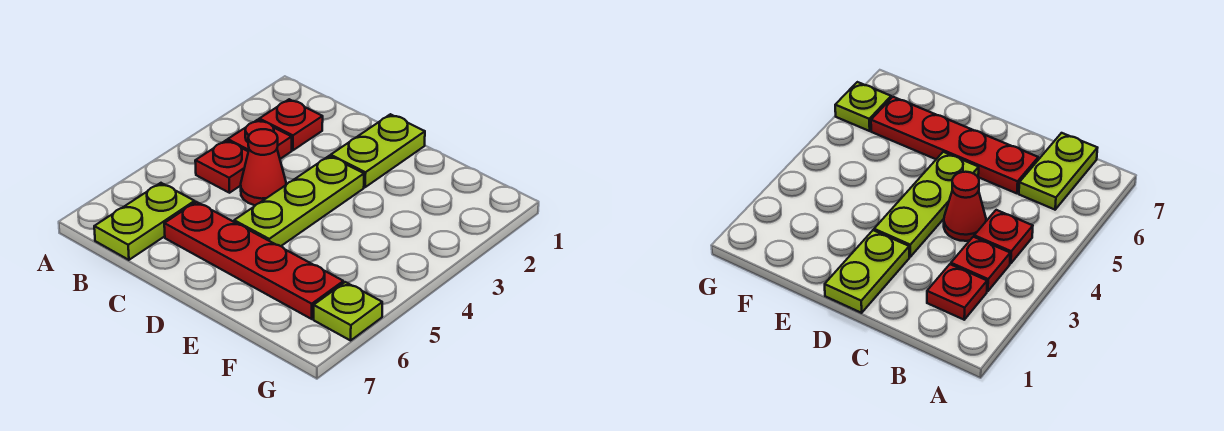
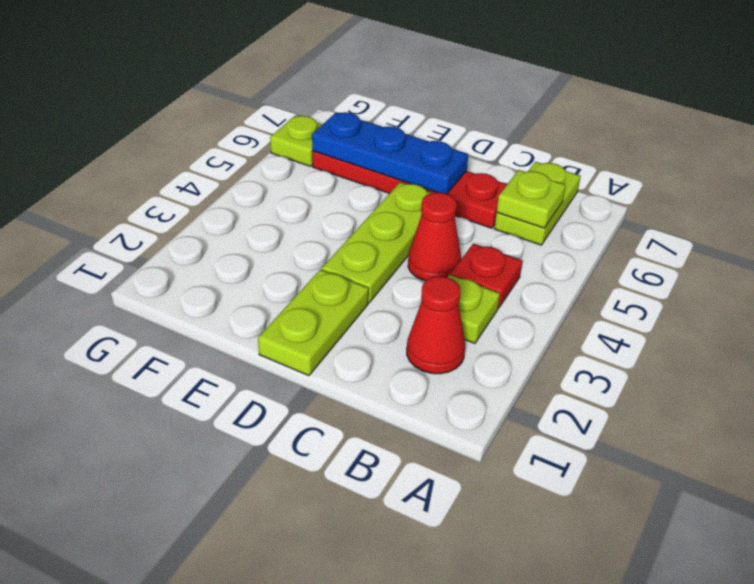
red 1x1 plate [259,99,323,150] -> red 1x1 cone [407,276,465,374]
red 1x1 plate [228,120,292,159] -> lime 1x1 plate [448,275,500,343]
none -> lime 1x1 plate [497,170,566,228]
none -> blue 1x3 plate [312,112,468,194]

